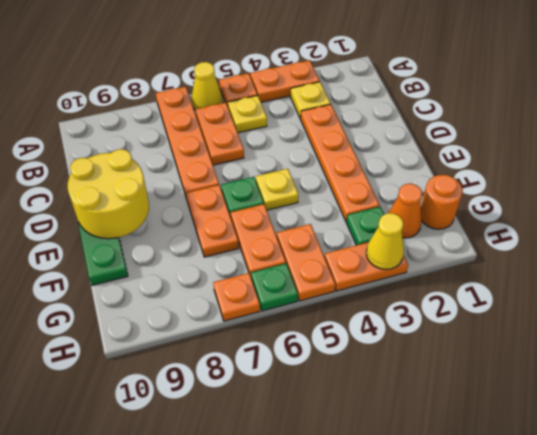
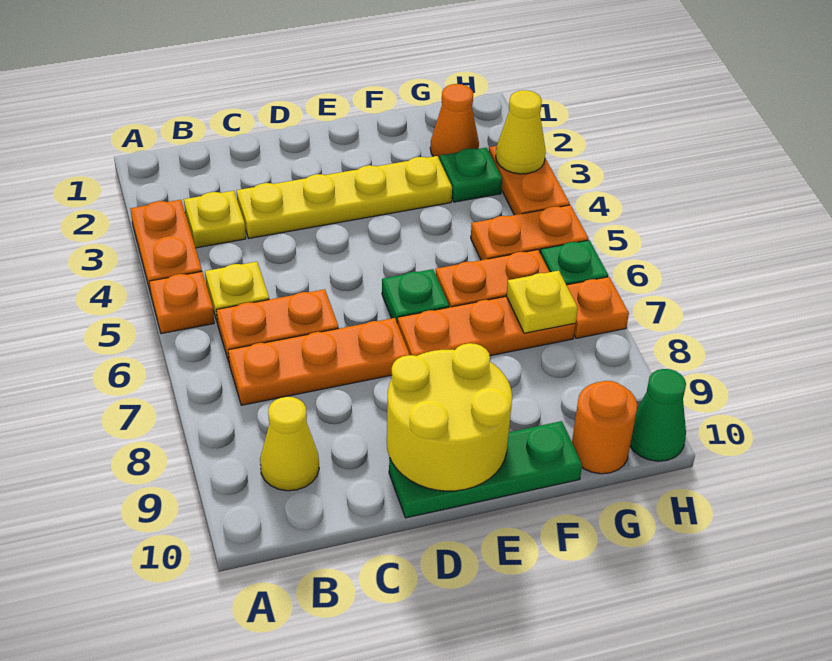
yellow 1x1 cone [191,62,223,109] -> yellow 1x1 cone moved to [260,397,319,491]
orange 1x4 plate [156,87,219,199] -> orange 1x3 plate [228,318,410,405]
orange 1x4 plate [301,104,380,222] -> yellow 1x4 plate [237,156,452,238]
yellow 1x1 plate [256,169,299,210] -> yellow 1x1 plate moved to [506,271,578,333]
orange 1x2 plate [186,185,239,257] -> orange 1x3 plate [397,296,575,356]
orange 1x1 round brick [421,175,463,229] -> orange 1x1 round brick moved to [572,381,637,474]
none -> green 1x1 cone [630,369,686,461]

